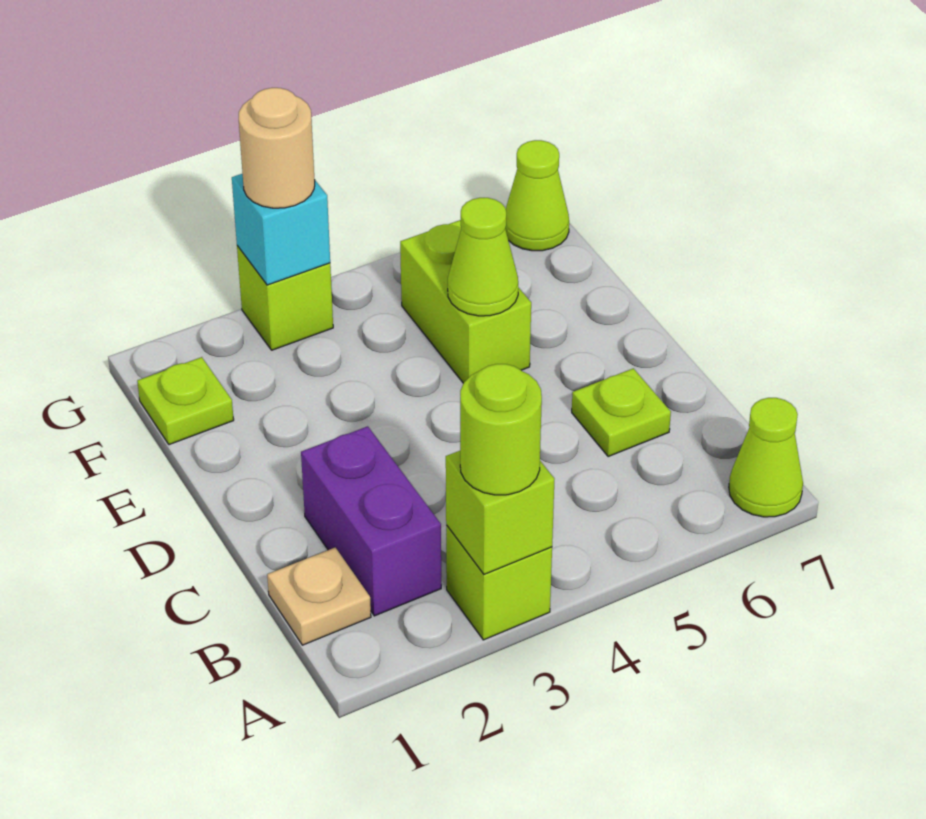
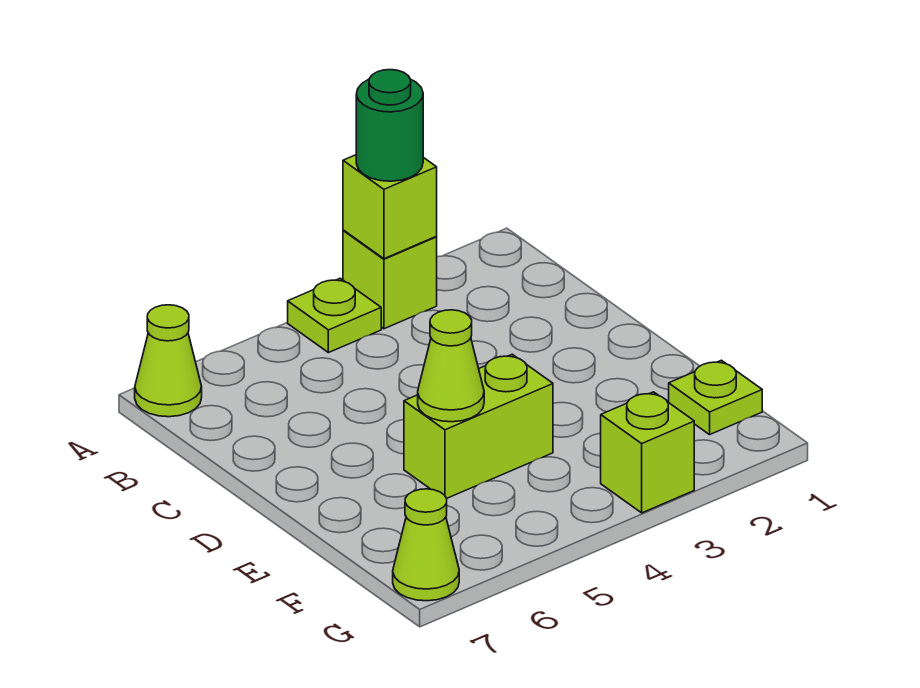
lime 1x1 round brick [460,364,542,495] -> green 1x1 round brick [356,70,423,181]
tan 1x1 plate [267,547,371,645] -> none
purple 1x2 brick [301,426,441,616] -> none
lime 1x1 plate [572,368,671,457] -> lime 1x1 plate moved to [288,278,381,353]
lime 1x2 brick [400,220,531,383] -> lime 1x2 brick turned to [404,354,553,498]
cyan 1x1 brick [232,174,330,285] -> none
tan 1x1 round brick [239,88,315,208] -> none

